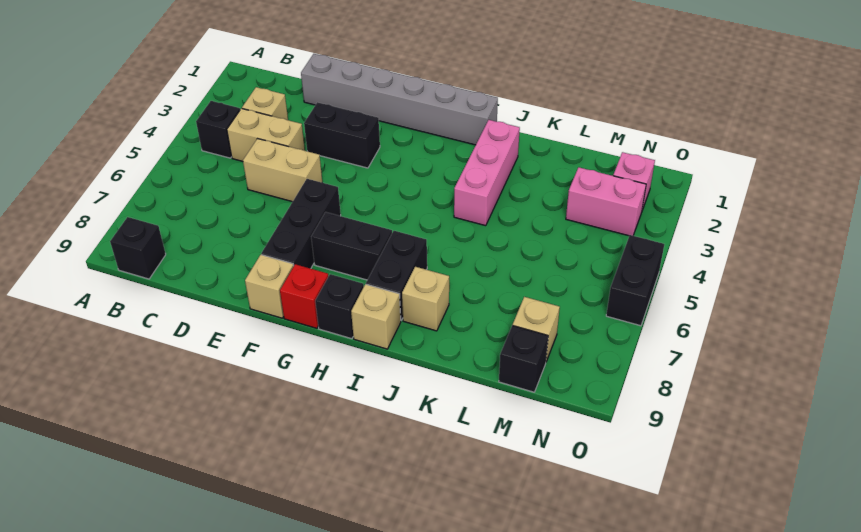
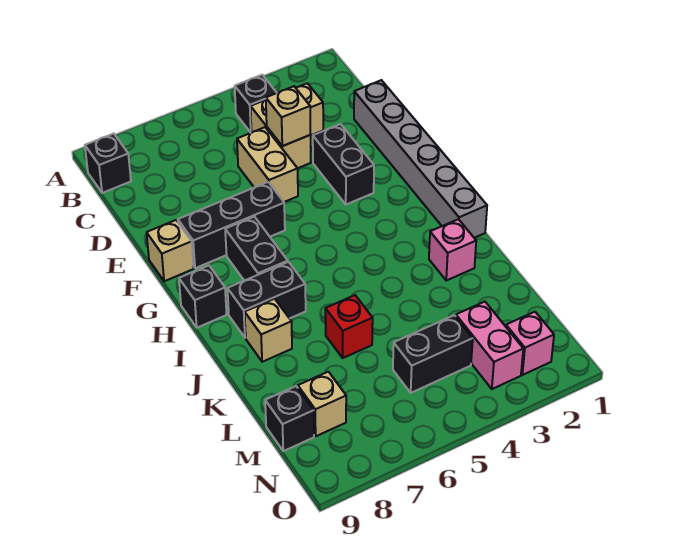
red 1x1 brick [280,264,329,328] -> red 1x1 brick moved to [325,295,373,358]
tan 1x1 brick [351,284,401,349] -> tan 1x1 brick moved to [266,86,311,146]
pink 1x3 brick [454,120,520,226] -> pink 1x1 brick [429,219,476,280]
black 1x2 brick [606,235,664,326] -> black 1x2 brick moved to [393,315,473,393]

